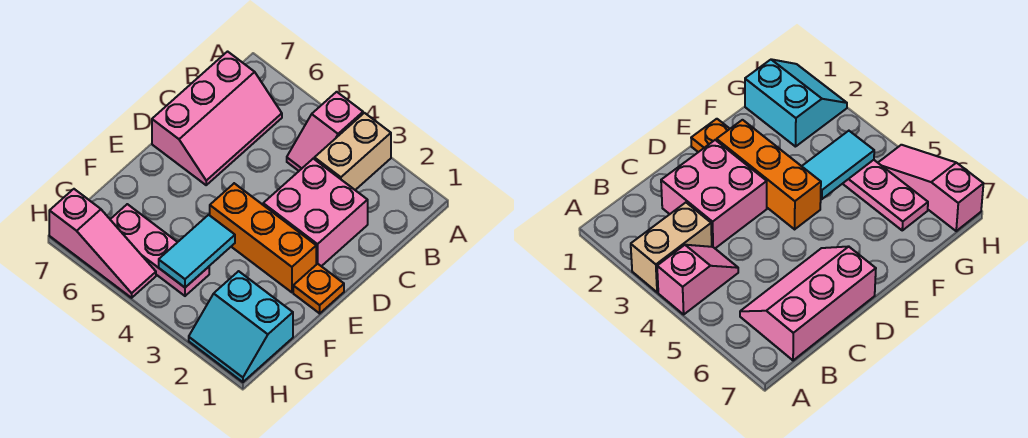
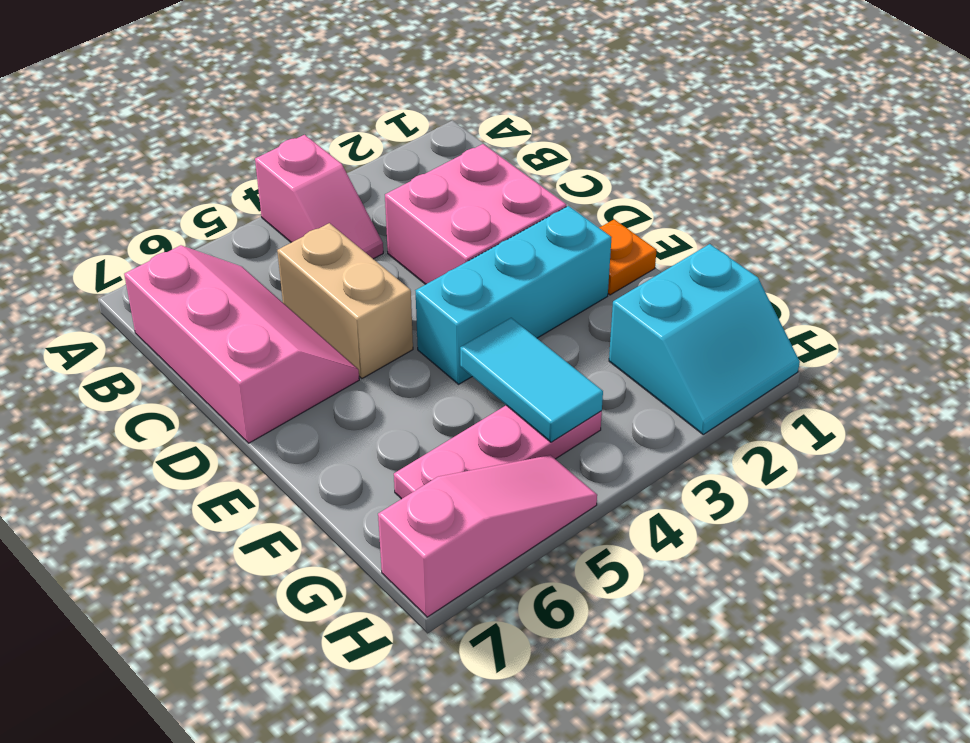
tan 1x2 brick [314,113,391,190] -> tan 1x2 brick moved to [277,223,413,378]
orange 1x3 brick [210,183,316,292] -> cyan 1x3 brick [415,206,612,384]

